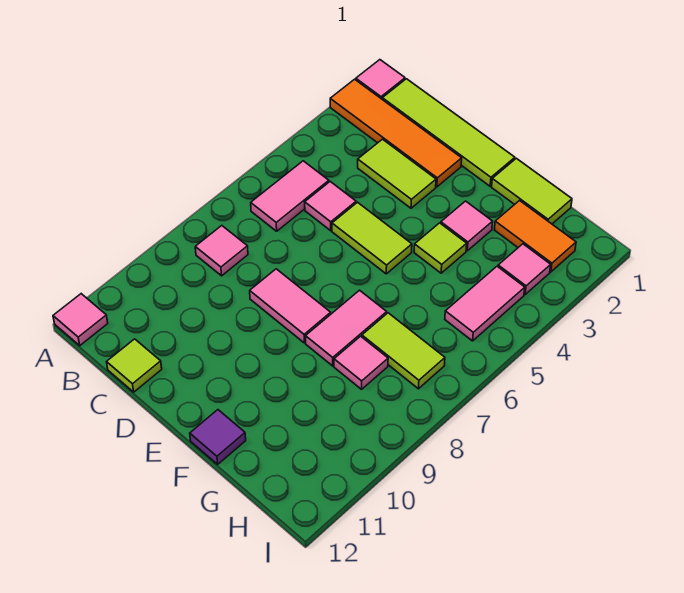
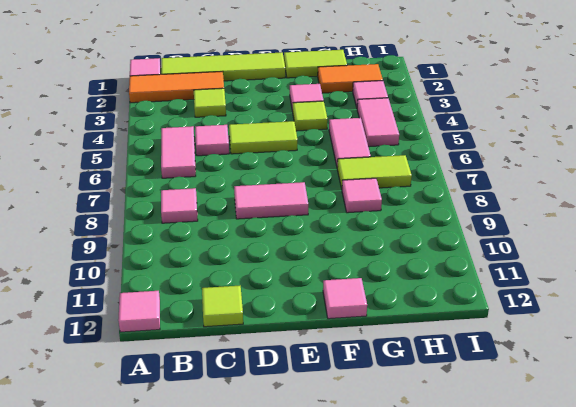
orange 1x4 tile [330,79,462,187] -> orange 1x3 tile [129,72,224,103]
lime 1x2 tile [358,139,436,208] -> lime 1x1 tile [194,88,226,117]
pink 1x2 tile [306,290,387,366] -> pink 1x2 tile moved to [329,118,371,167]
purple 1x1 tile [190,410,246,464] -> pink 1x1 tile [323,278,367,319]

